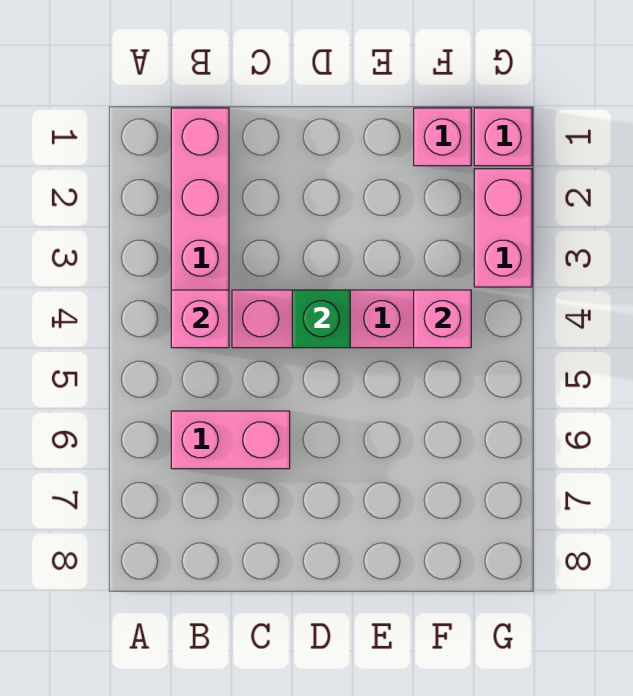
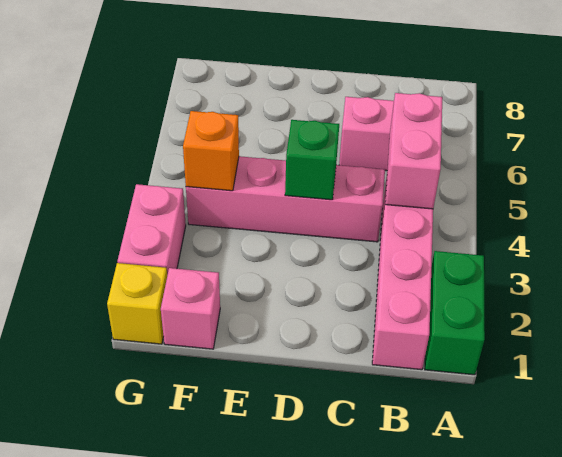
none -> green 1x2 brick [425,251,485,375]
pink 1x1 brick [171,290,229,348] -> pink 1x2 brick [385,93,442,209]
pink 1x1 brick [414,290,471,348] -> orange 1x1 brick [183,111,239,191]
pink 1x1 brick [474,108,532,166] -> yellow 1x1 brick [107,263,167,344]

